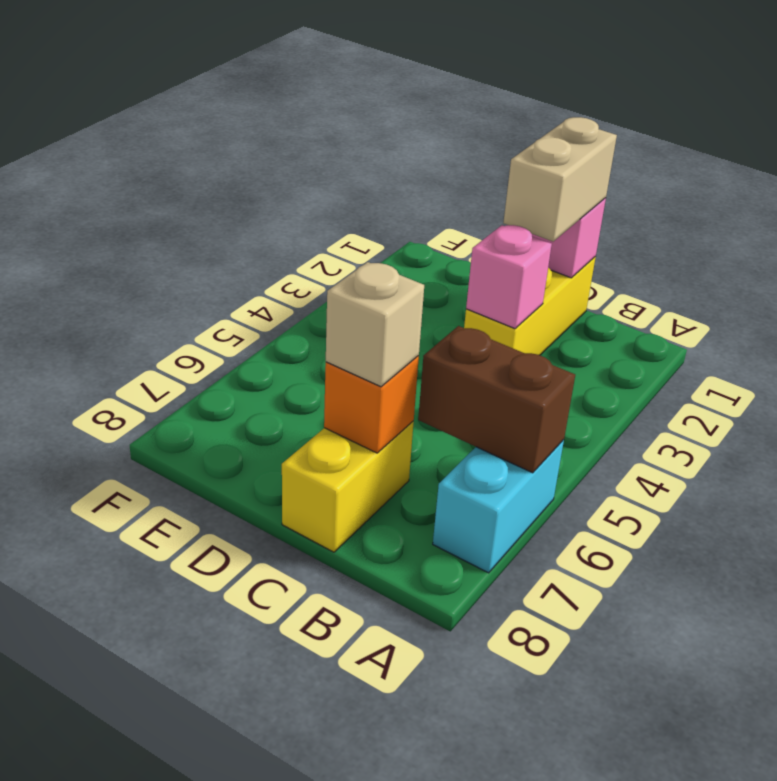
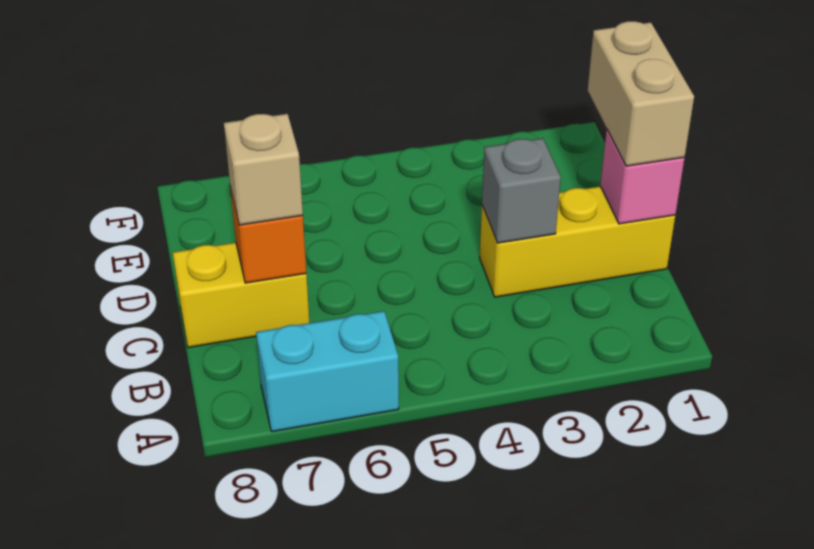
brown 1x2 brick [418,326,575,473] -> none
tan 1x2 brick [503,117,617,241] -> tan 1x2 brick turned to [588,21,694,166]
pink 1x1 brick [466,225,552,329] -> grey 1x1 brick [482,138,561,243]

